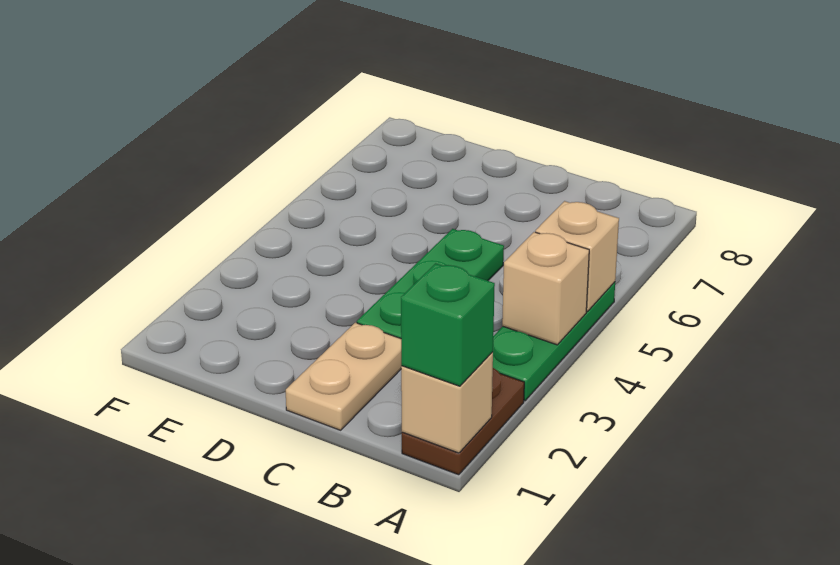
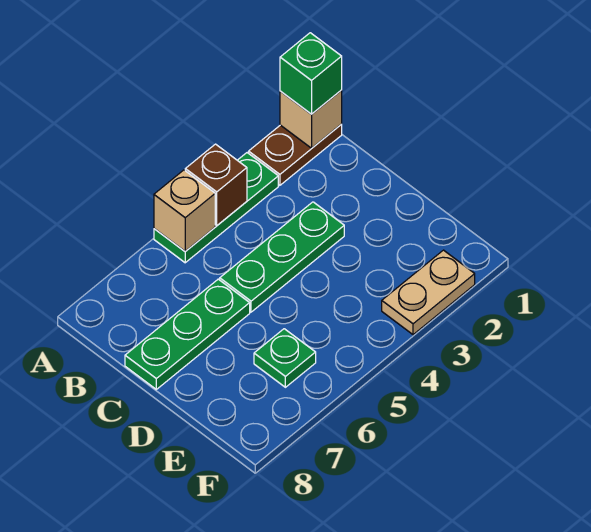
tan 1x1 brick [502,232,589,345] -> brown 1x1 brick [185,144,247,225]
tan 1x2 plate [286,323,401,430] -> tan 1x2 plate moved to [382,250,475,335]
none -> green 1x3 plate [125,279,250,389]
none -> green 1x1 plate [254,329,316,387]

